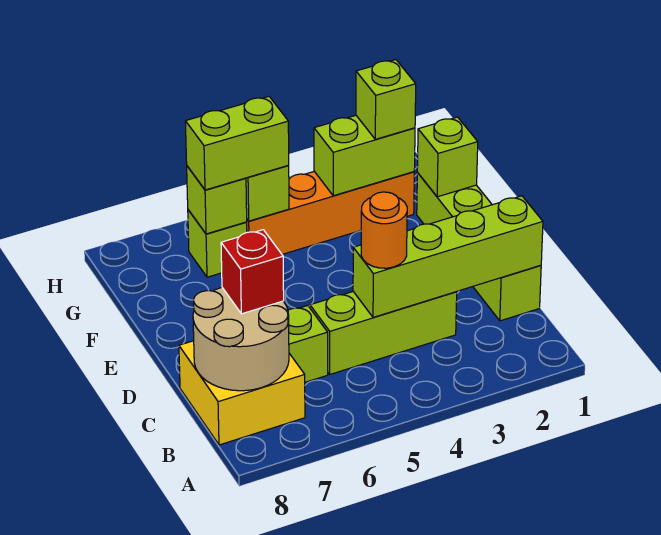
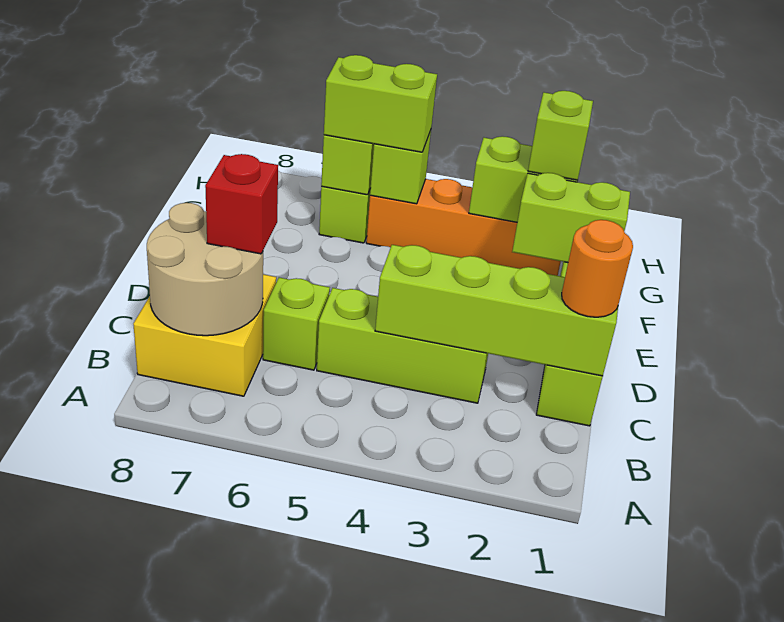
orange 1x1 round brick [361,192,407,268] -> orange 1x1 round brick moved to [562,220,633,317]
lime 1x1 brick [417,117,478,197] -> lime 1x2 brick [512,173,630,263]

